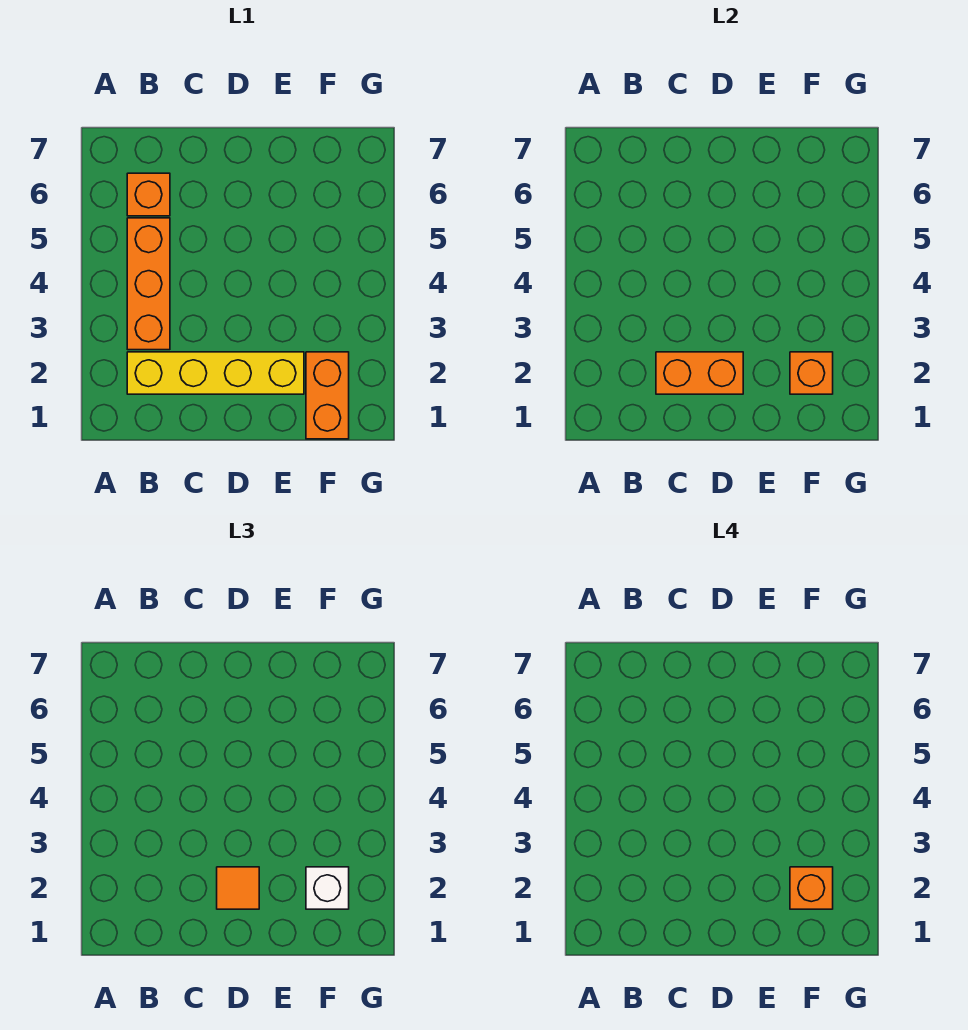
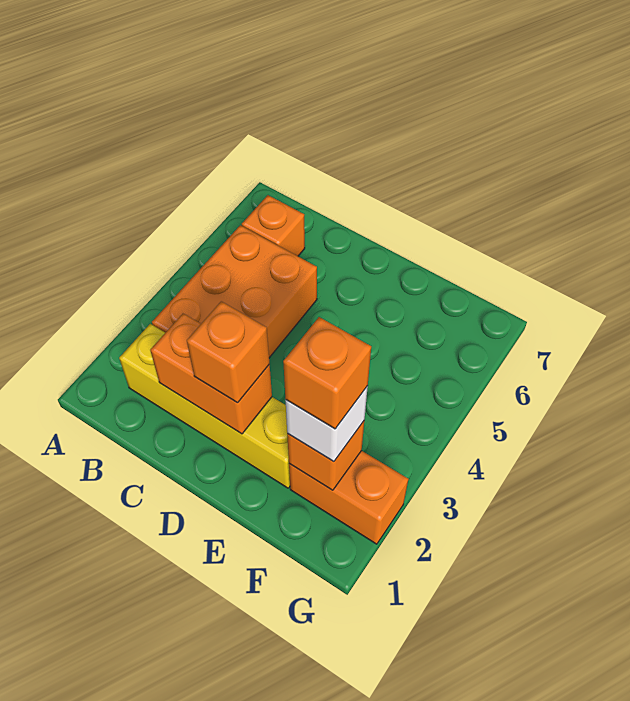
orange 1x3 brick [127,218,170,350] -> orange 2x3 brick [152,225,317,358]
orange 1x1 tile [217,867,259,909] -> orange 1x1 brick [187,301,270,403]
orange 1x2 brick [306,352,349,439] -> orange 1x2 brick turned to [289,451,408,544]

